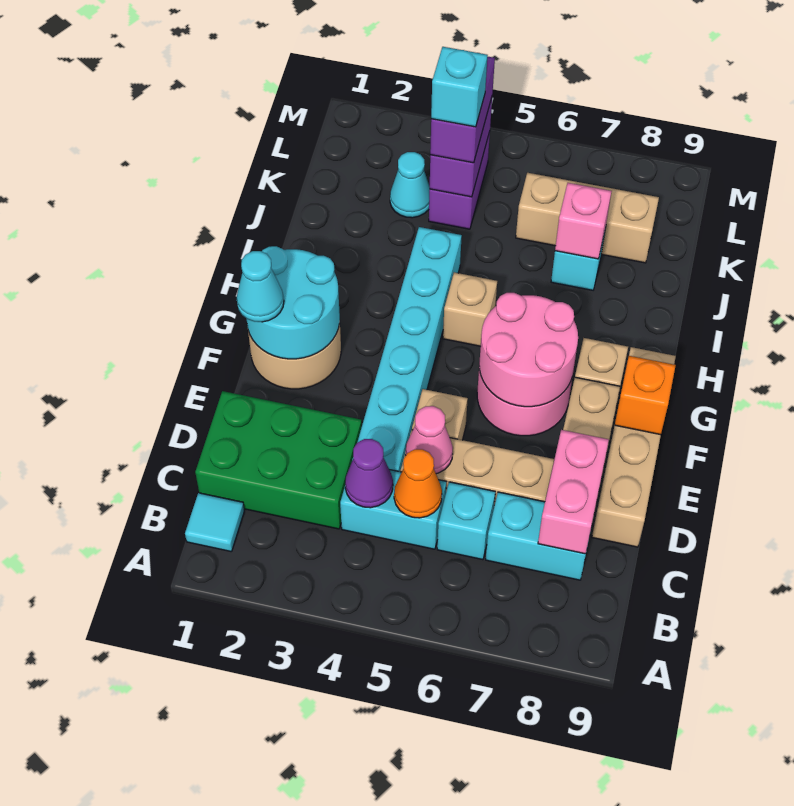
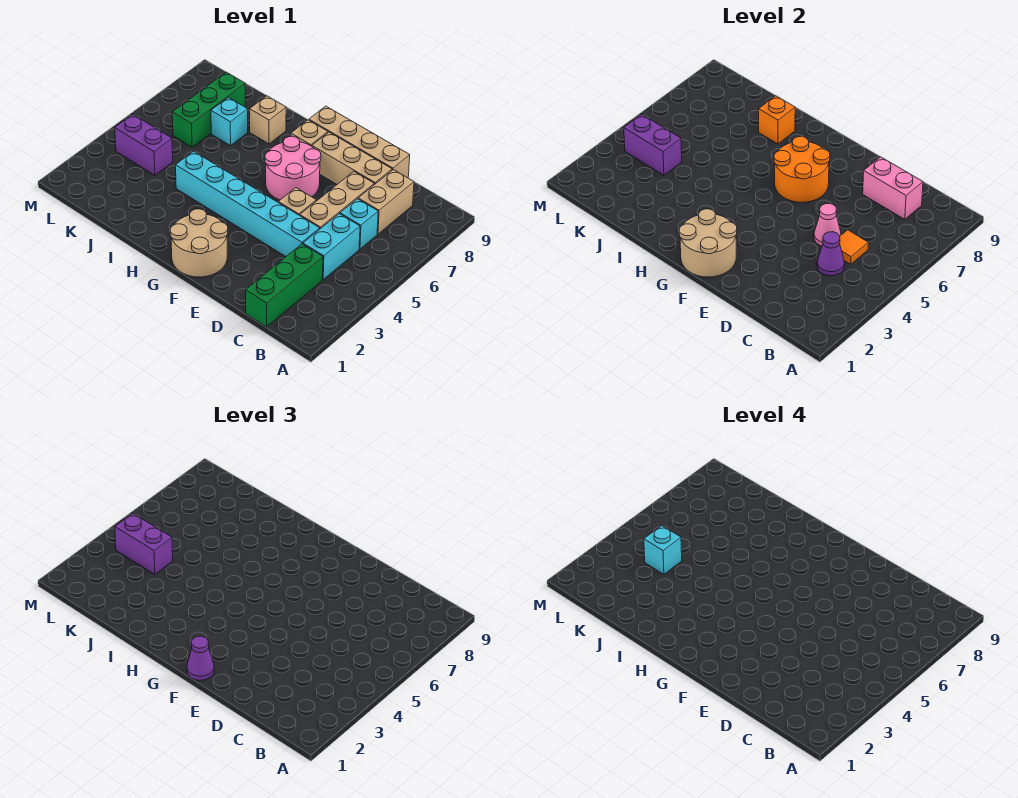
cyan 1x1 tile [185,493,244,552] -> none
green 2x3 brick [195,391,362,529] -> green 1x3 brick [246,244,323,327]
orange 1x1 cone [394,449,442,518] -> orange 1x1 tile [840,230,868,264]
cyan 1x2 brick [486,492,586,580] -> tan 1x2 brick [358,170,414,234]
cyan 2x2 round brick [247,246,340,359] -> tan 2x2 round brick [679,209,737,277]
cyan 1x1 cone [237,251,284,322] -> purple 1x1 cone [187,636,214,680]
pink 2x2 round brick [479,293,578,407] -> orange 2x2 round brick [774,136,830,202]
orange 1x1 brick [615,356,676,435] -> orange 1x1 brick moved to [759,96,795,144]
tan 1x1 brick [443,272,497,346] -> tan 1x1 brick moved to [250,96,286,144]
pink 1x1 brick [555,183,612,259] -> none
cyan 1x1 cone [390,152,430,218] -> none
tan 1x3 brick [516,173,659,263] -> green 1x3 brick [172,72,245,147]

